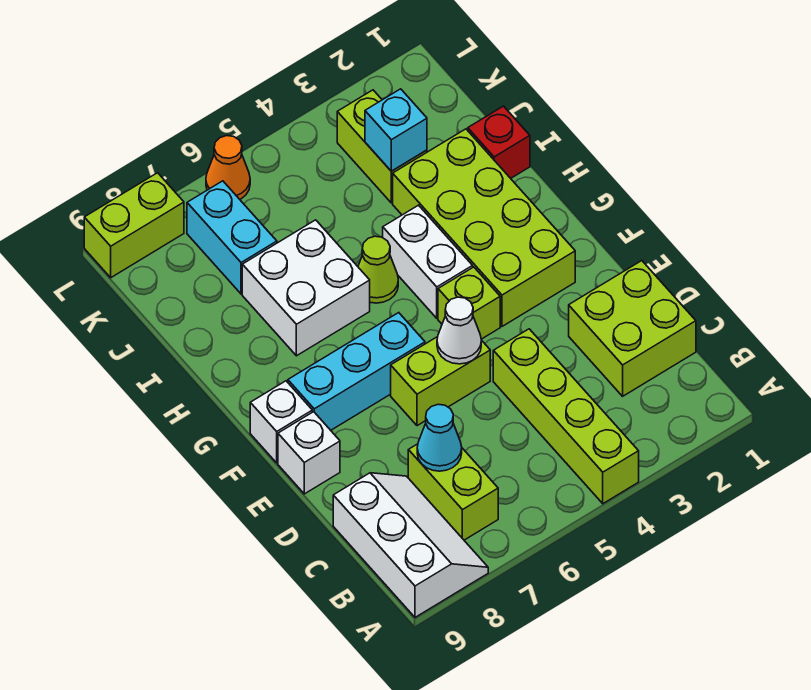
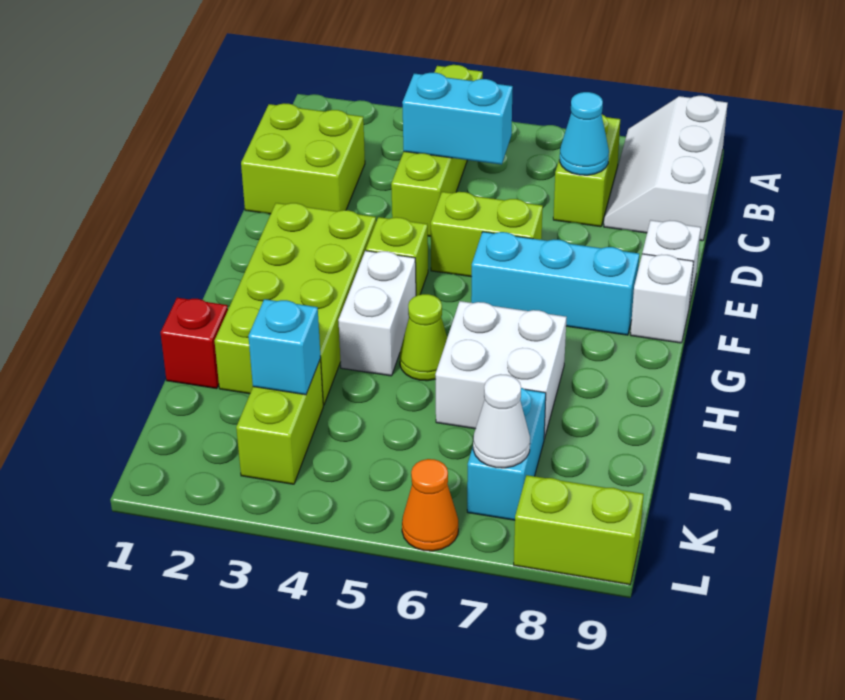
none -> cyan 1x2 brick [402,73,513,165]
white 1x1 cone [437,297,481,364] -> white 1x1 cone moved to [473,374,530,468]

